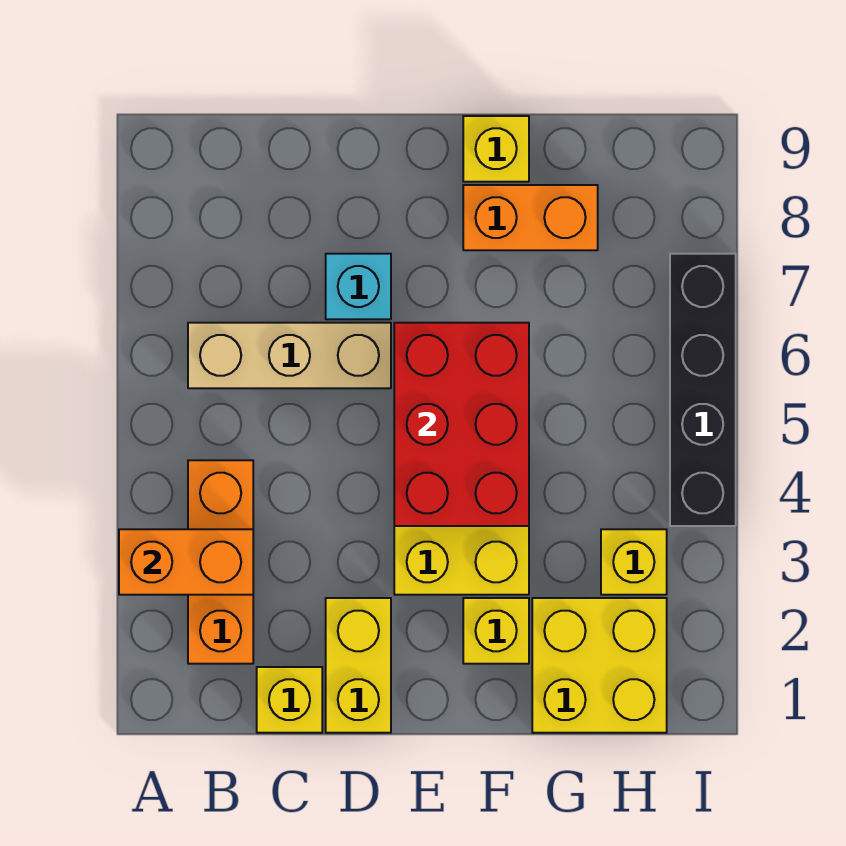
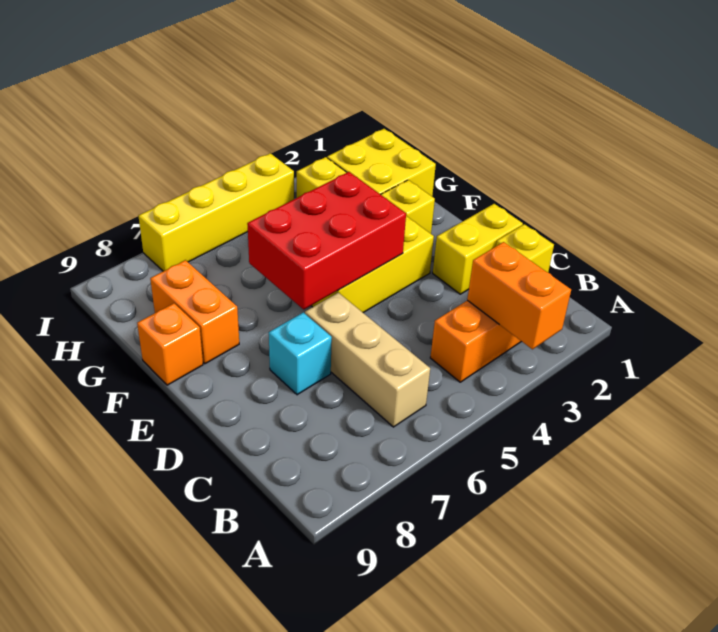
yellow 1x1 brick [463,116,529,182] -> orange 1x1 brick [137,303,203,385]
black 1x4 brick [670,254,736,526] -> yellow 1x4 brick [139,153,294,271]

